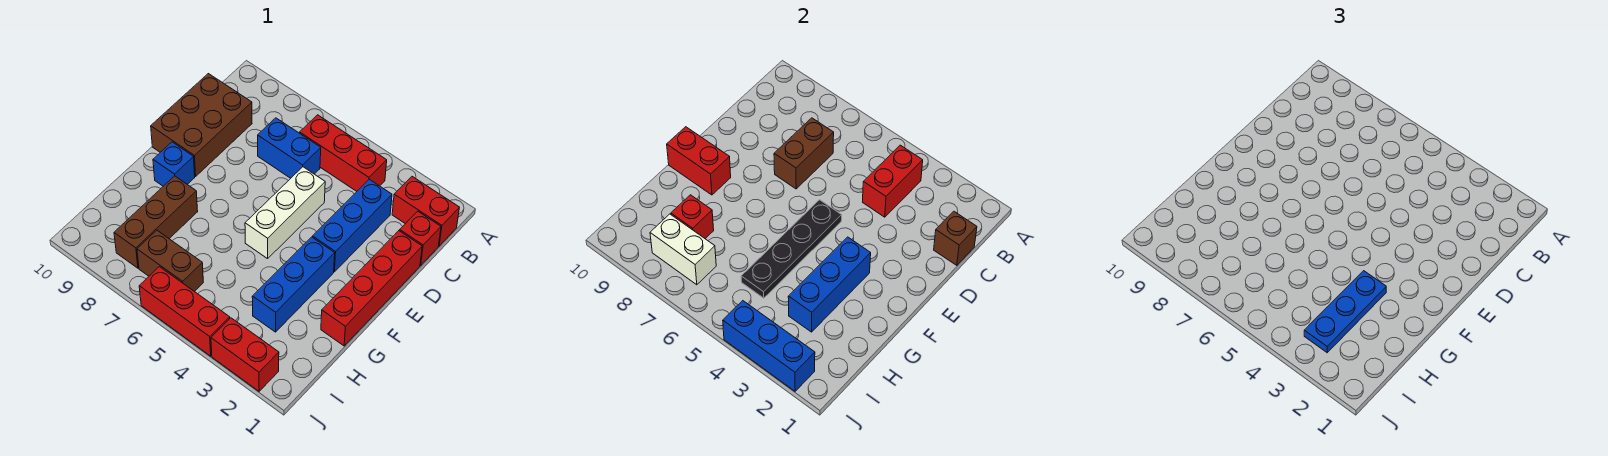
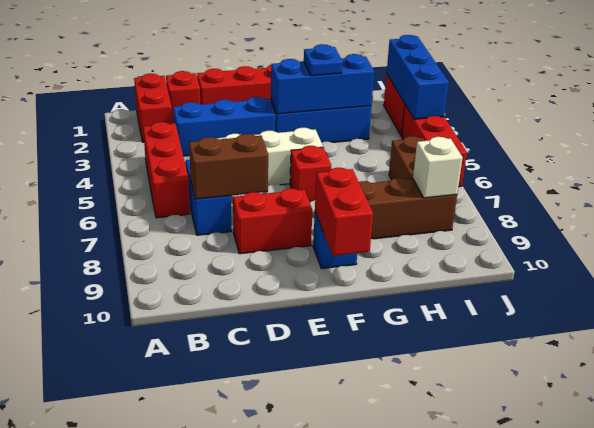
red 1x2 brick [863,145,923,217] -> red 1x2 brick moved to [233,189,313,254]
brown 1x1 brick [934,211,977,265] -> none
brown 2x3 brick [151,74,252,176] -> none
black 1x4 plate [741,200,842,298] -> none
blue 1x3 plate [1304,271,1386,353] -> blue 1x1 plate [304,44,343,76]
red 1x1 brick [671,195,714,239] -> red 1x1 brick moved to [290,146,331,202]
white 1x2 brick [650,214,716,285] -> white 1x1 brick [413,137,463,198]

